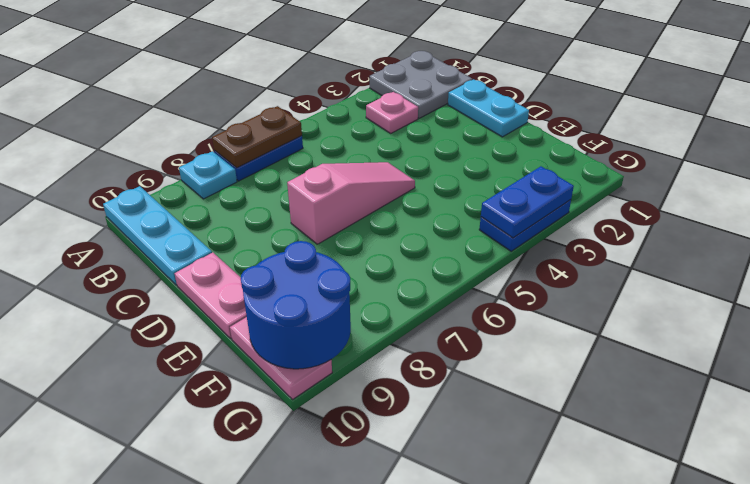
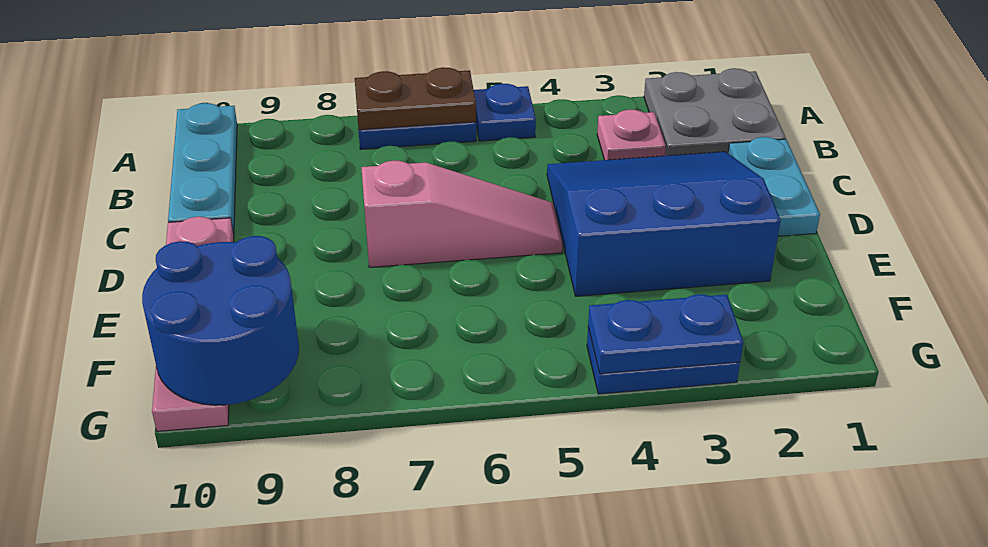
none -> blue 1x1 plate [474,84,536,141]
cyan 1x1 plate [179,151,237,199] -> none
none -> blue 3x3 slope [547,152,781,296]

